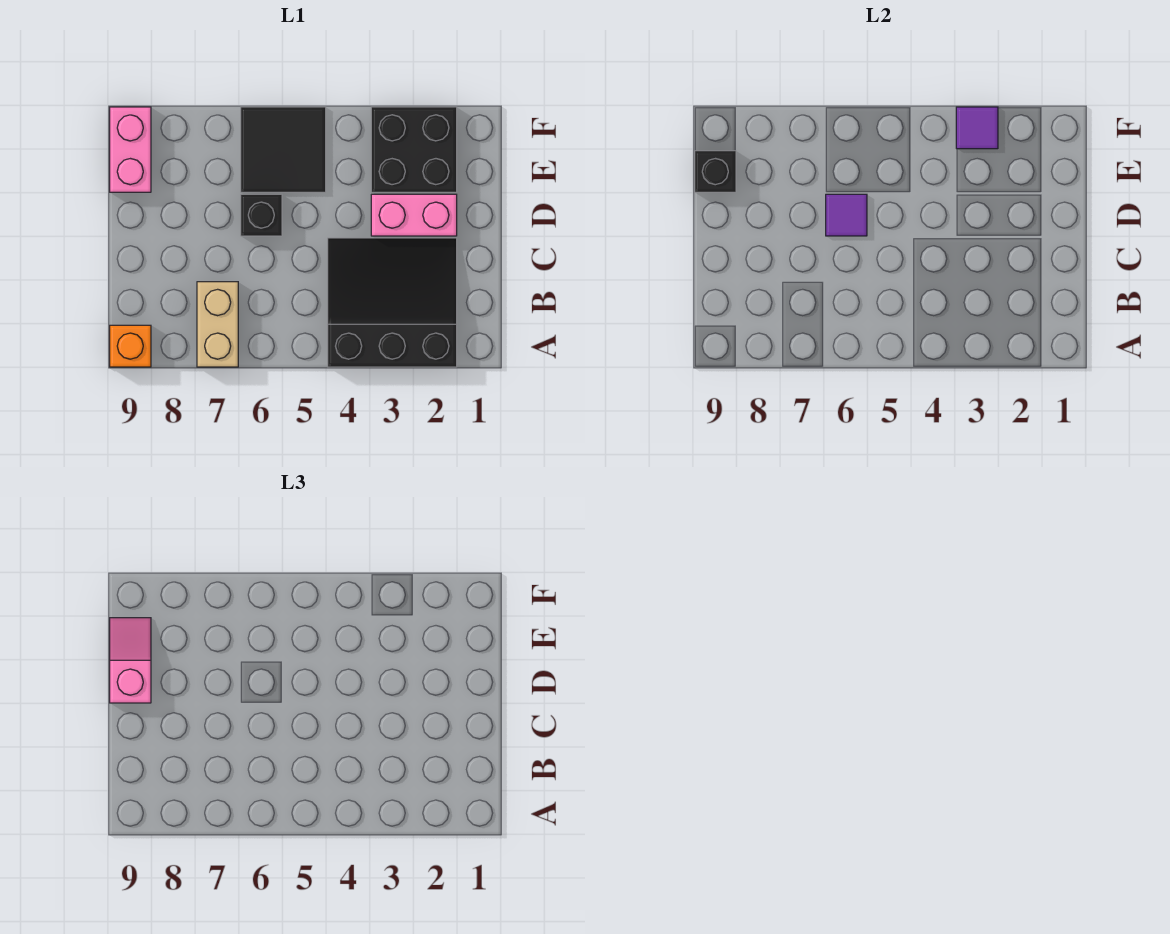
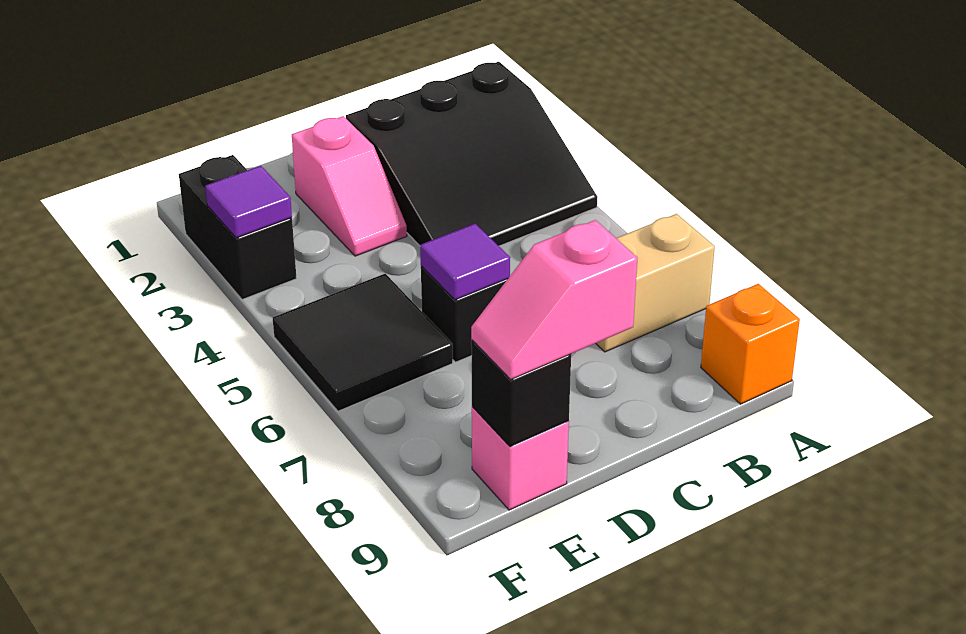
black 3x3 slope [328,238,457,367] -> black 3x3 slope turned to [346,62,597,246]
pink 1x2 brick [371,194,457,236] -> pink 1x2 slope [292,116,407,256]
black 2x2 brick [371,107,457,192] -> black 1x2 brick [179,155,297,300]
pink 1x2 brick [110,107,151,192] -> pink 1x1 brick [472,407,569,510]

